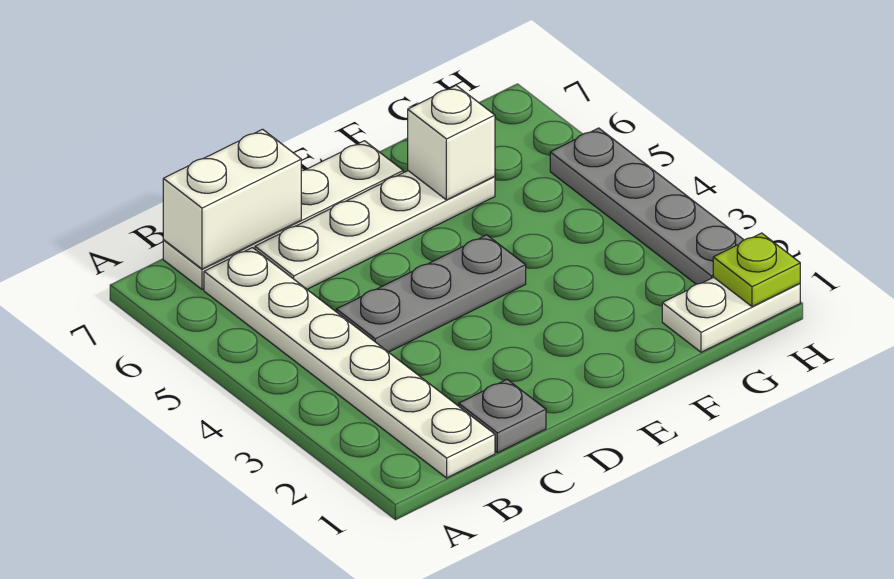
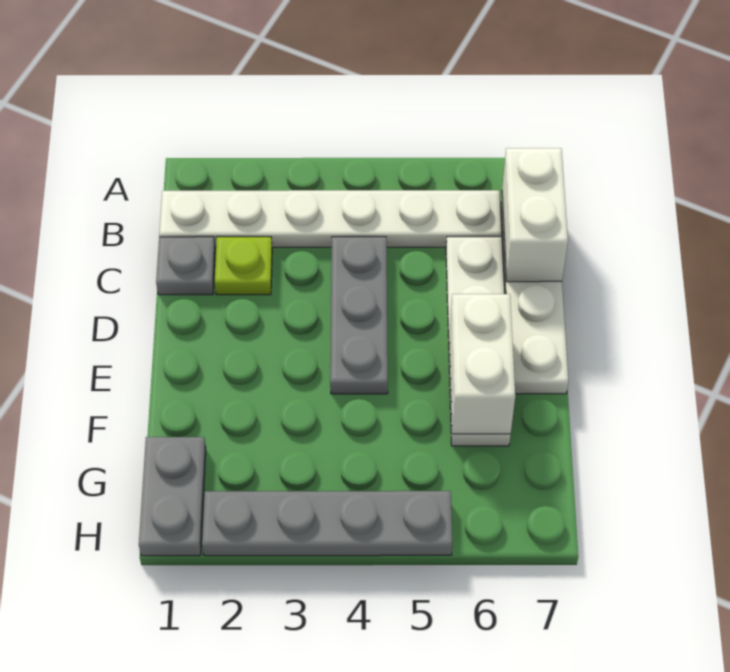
white 1x1 brick [408,86,495,200] -> white 1x2 brick [450,294,515,434]
white 1x2 plate [662,277,800,352] -> grey 1x2 plate [139,437,206,556]
lime 1x1 plate [713,233,800,307] -> lime 1x1 plate moved to [215,237,272,295]

